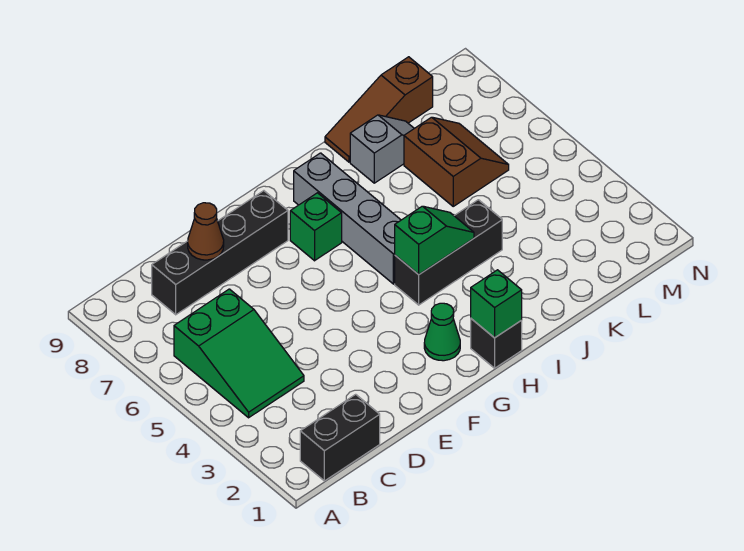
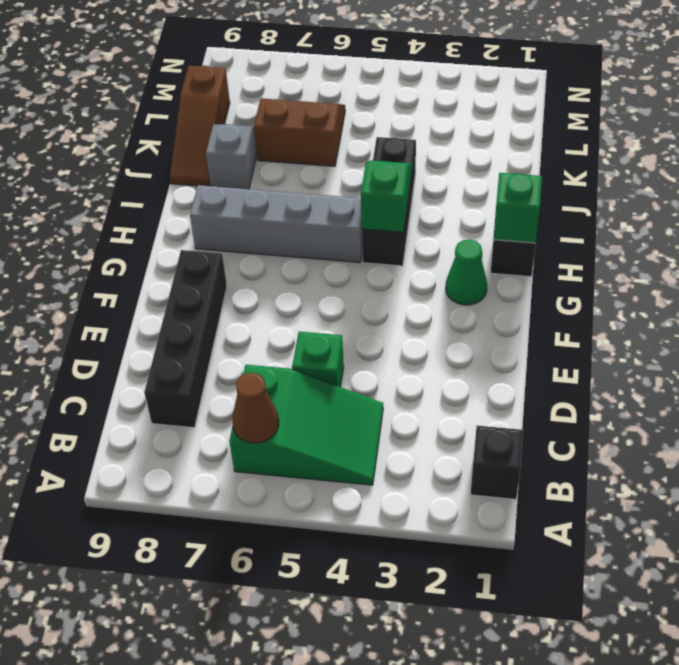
black 1x2 brick [300,394,380,481] -> black 1x1 brick [471,426,523,499]
brown 1x1 cone [188,203,224,260] -> brown 1x1 cone moved to [232,373,279,443]
green 1x1 brick [290,193,342,261] -> green 1x1 brick moved to [292,331,344,387]

